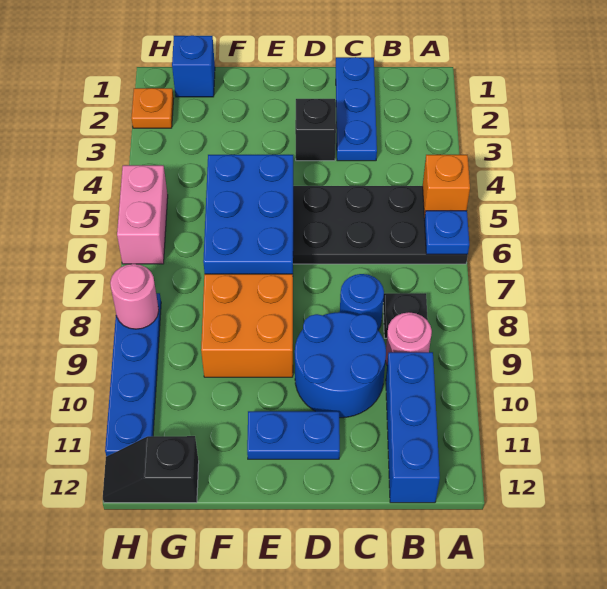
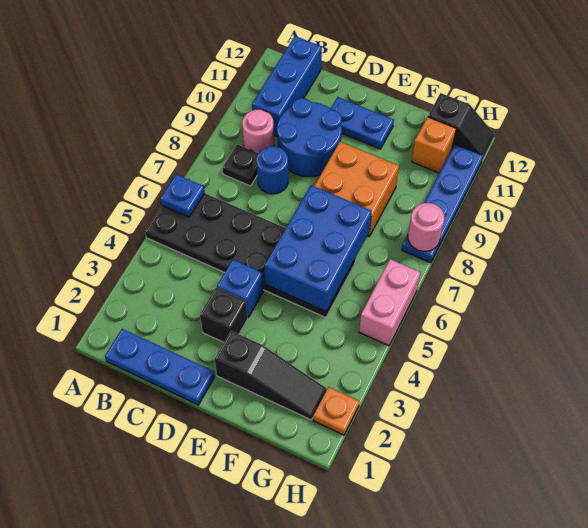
orange 1x1 brick [423,155,470,217] -> orange 1x1 brick moved to [411,117,456,173]
blue 1x3 plate [336,57,377,161] -> blue 1x3 plate turned to [105,329,215,405]
none -> black 1x3 slope [215,331,327,420]
blue 1x1 brick [172,35,215,97] -> blue 1x1 brick moved to [217,260,263,318]

